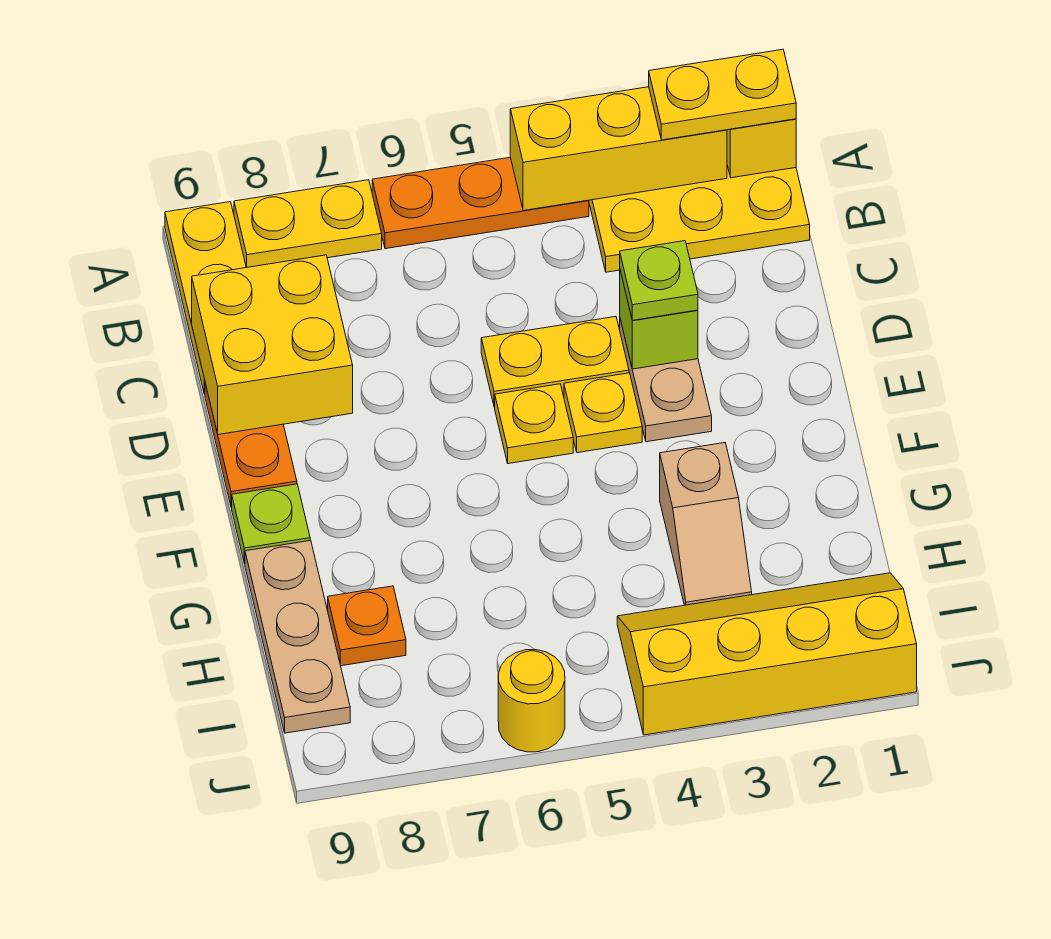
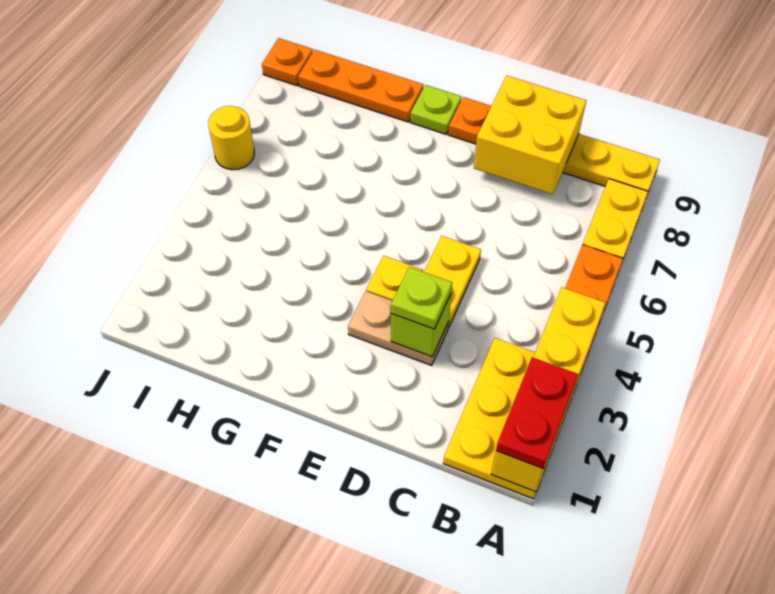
yellow 1x2 plate [649,49,796,140] -> red 1x2 plate [496,357,578,469]
yellow 1x1 plate [495,384,573,464] -> none
tan 1x2 slope [660,443,752,605] -> none
tan 1x3 plate [245,540,350,733] -> orange 1x3 plate [298,50,423,122]
orange 1x1 plate [328,586,406,666] -> orange 1x1 plate moved to [262,38,313,86]
yellow 2x4 slope [617,573,917,735] -> none

